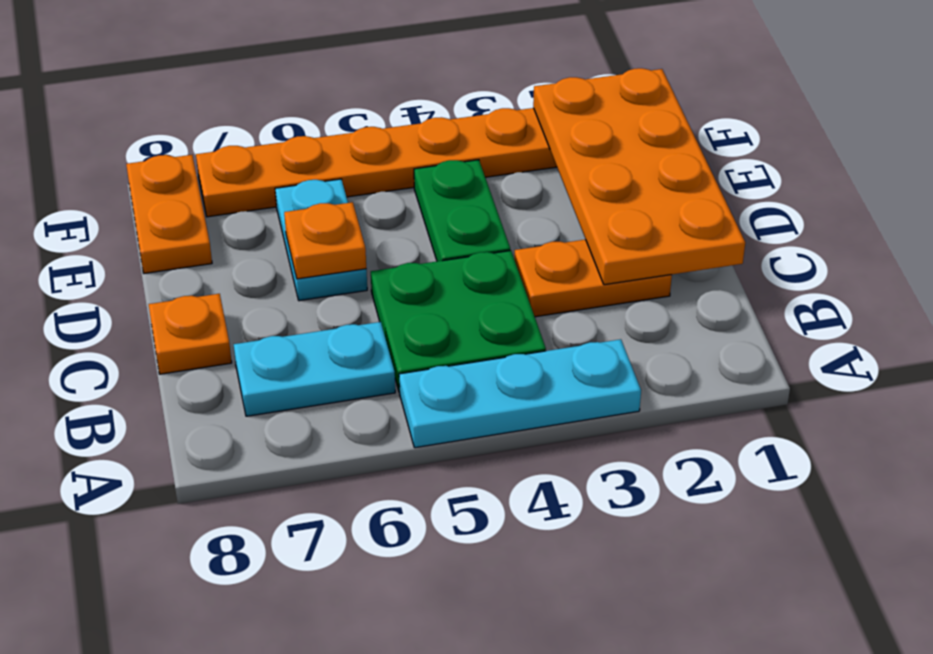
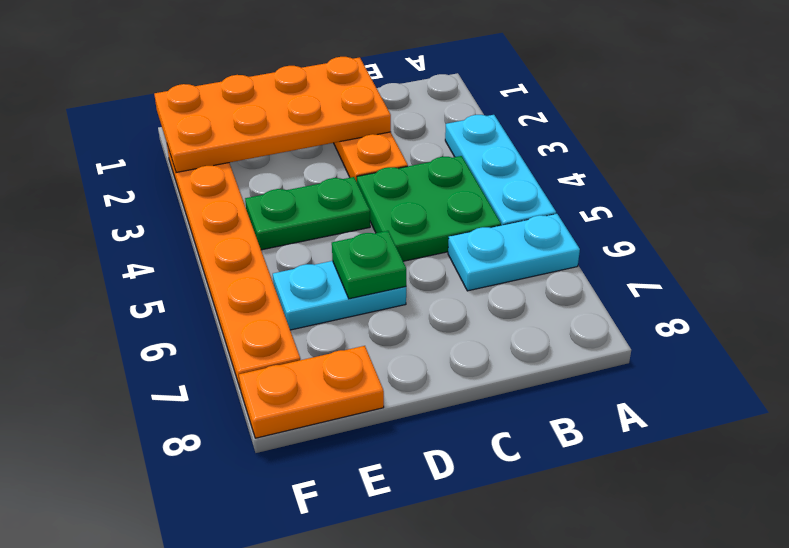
cyan 1x2 plate [234,322,395,416] -> cyan 1x2 plate turned to [448,214,580,291]
orange 1x1 plate [149,294,232,374] -> none
orange 1x1 plate [284,202,366,279] -> green 1x1 plate [332,231,406,299]

